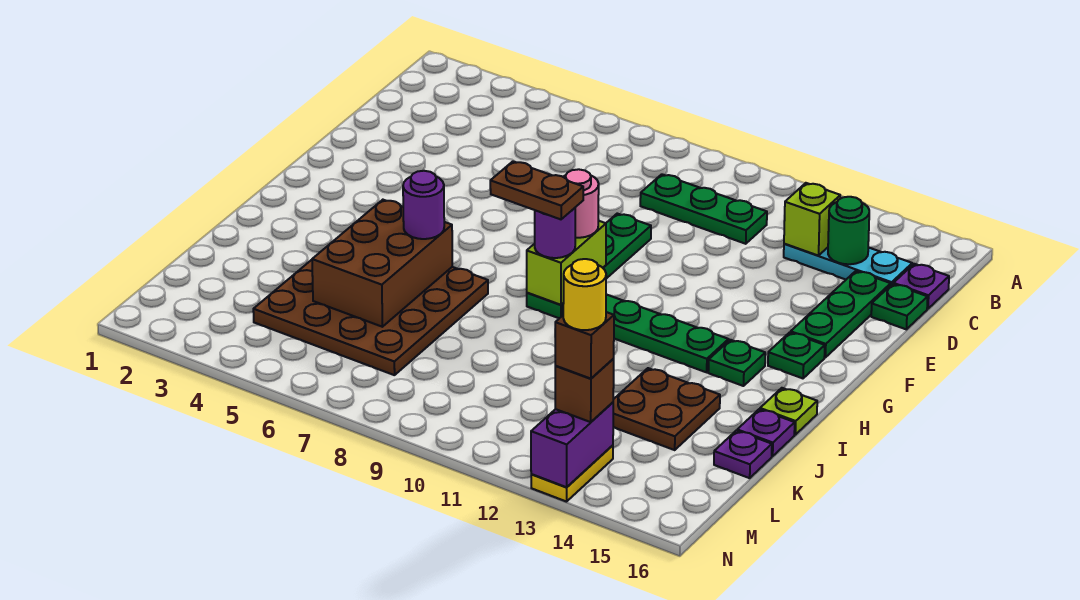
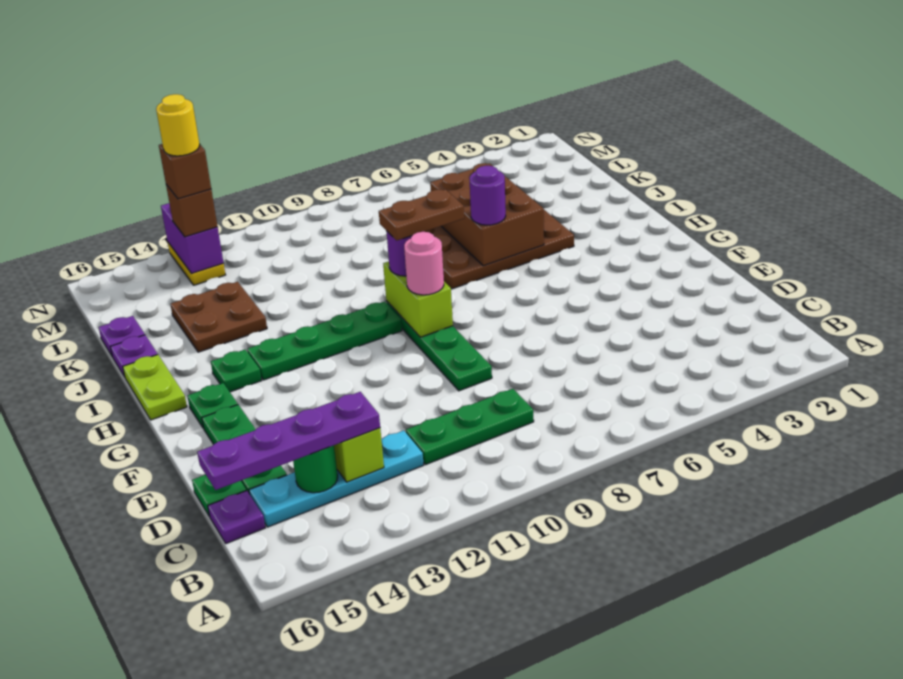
cyan 1x3 plate [784,244,912,285] -> cyan 1x4 plate [249,431,424,527]
none -> purple 1x4 plate [197,392,380,490]
lime 1x1 plate [760,388,817,435] -> lime 1x2 plate [123,355,187,420]

